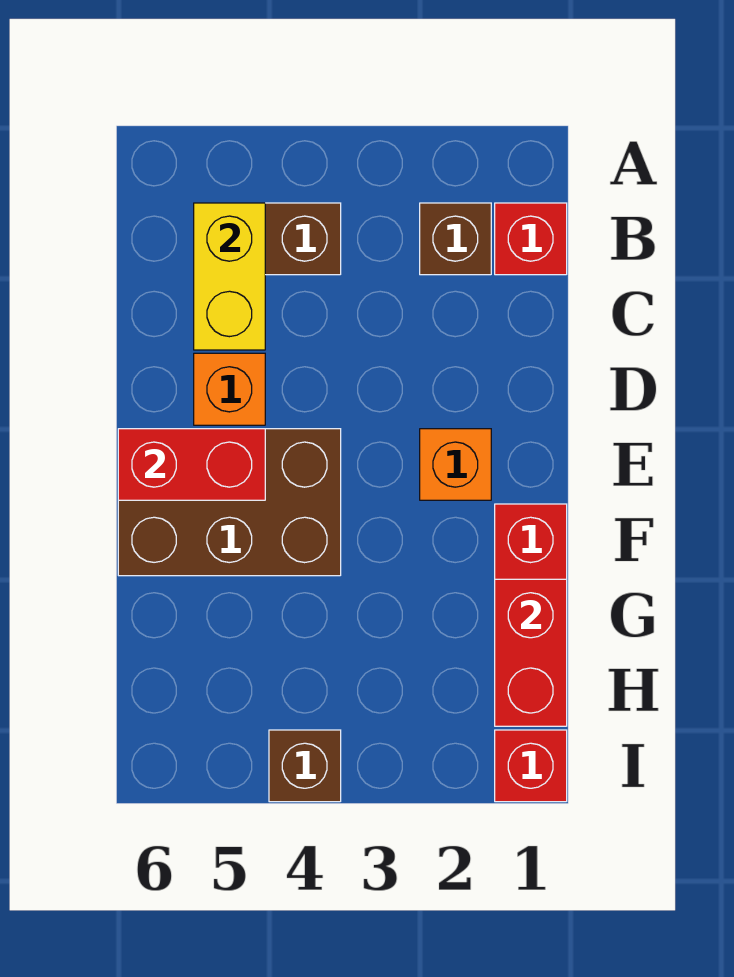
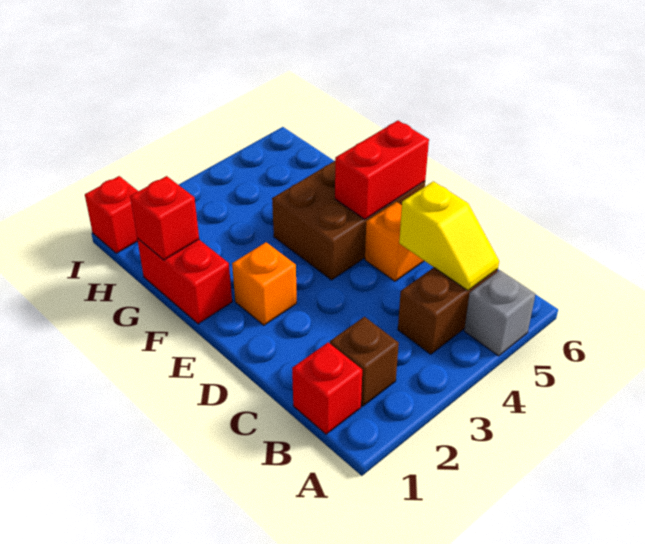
none -> grey 1x1 brick [464,270,535,356]
yellow 1x2 brick [194,203,265,350] -> yellow 1x2 slope [399,181,499,291]
red 1x2 brick [495,579,567,726] -> red 1x1 brick [130,176,199,260]
brown 1x1 brick [269,730,341,802] -> none

